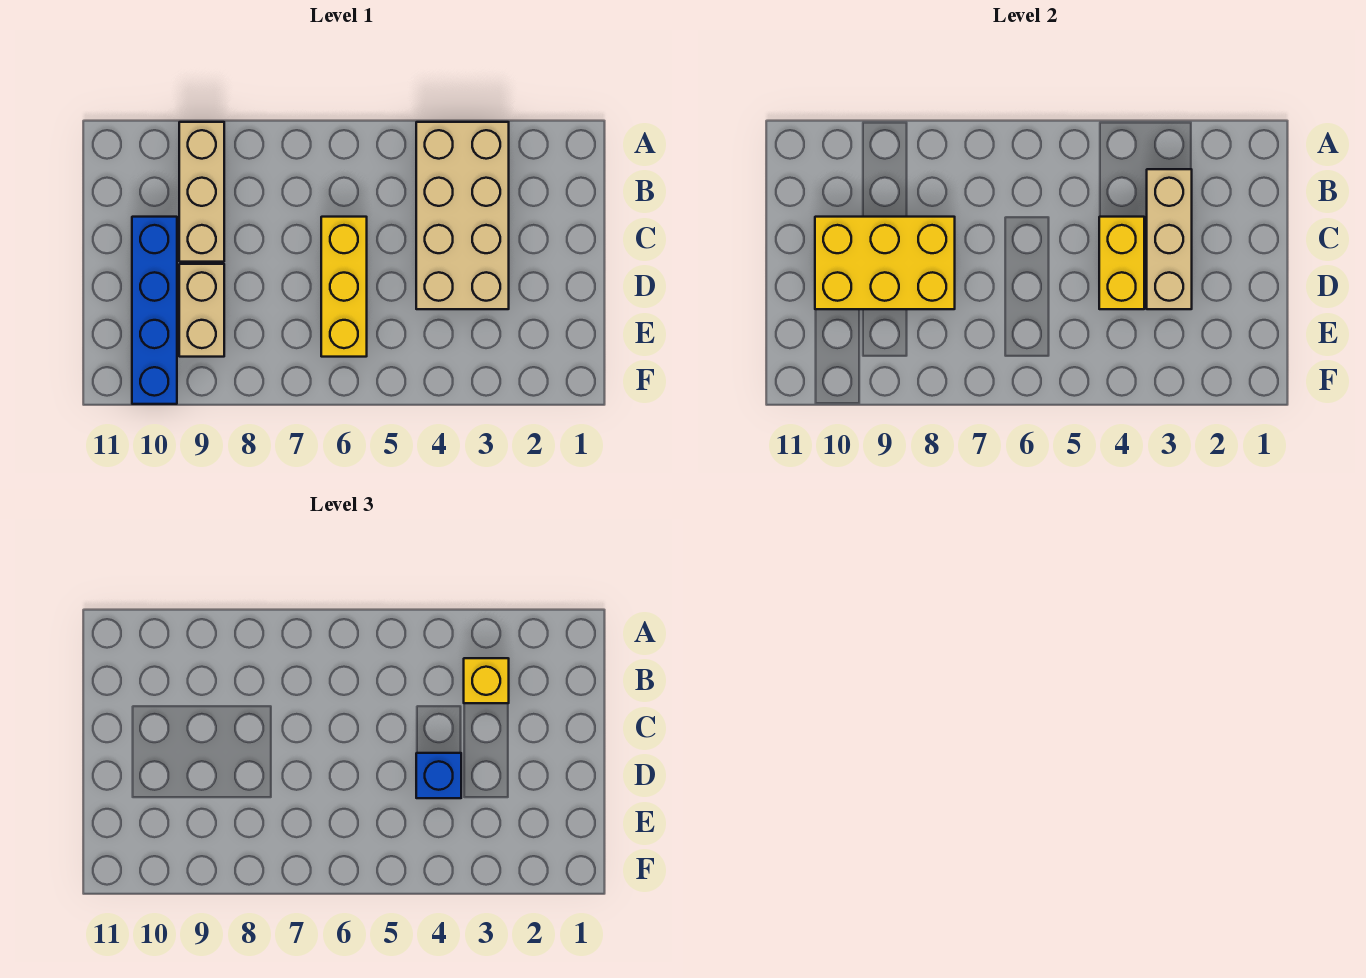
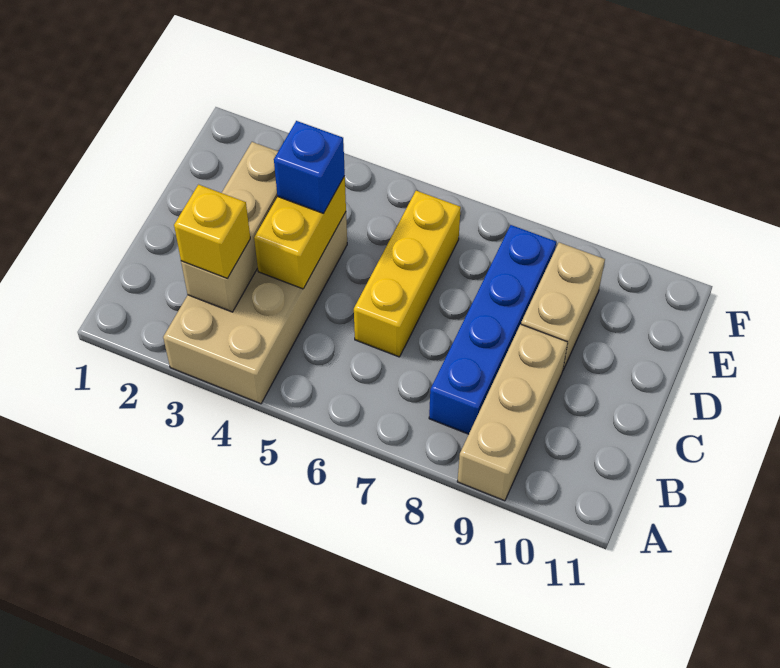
yellow 2x3 brick [815,217,955,309] -> none
blue 1x4 brick [132,217,177,404] -> blue 1x4 brick moved to [429,225,556,434]

